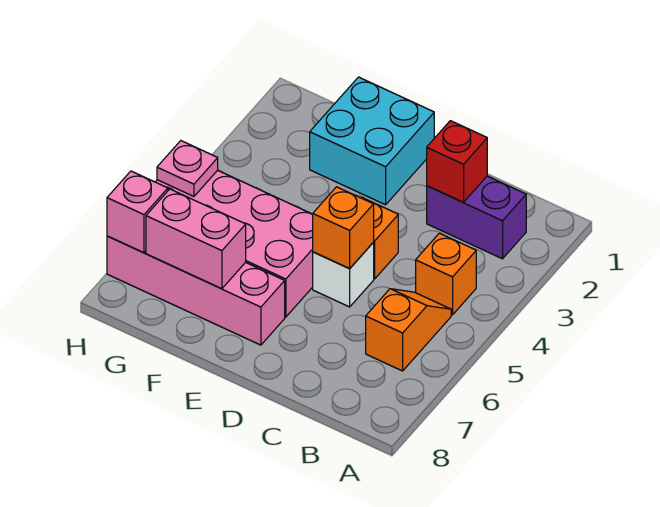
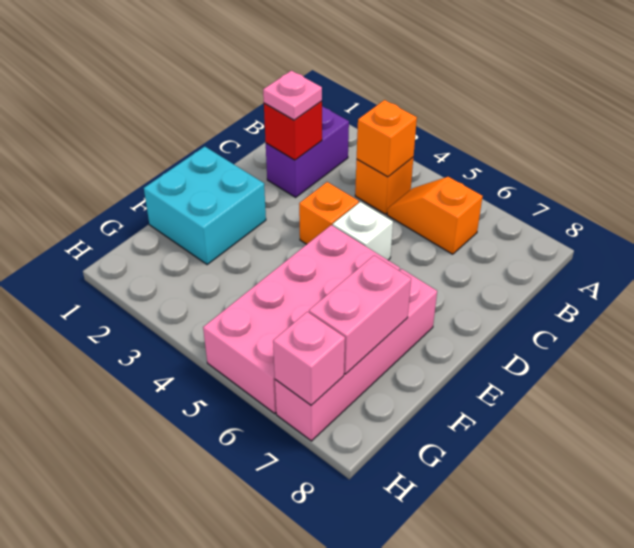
orange 1x1 brick [313,187,374,269] -> orange 1x1 brick moved to [357,100,417,177]
pink 1x1 plate [157,141,218,196] -> pink 1x1 plate moved to [263,71,322,120]

